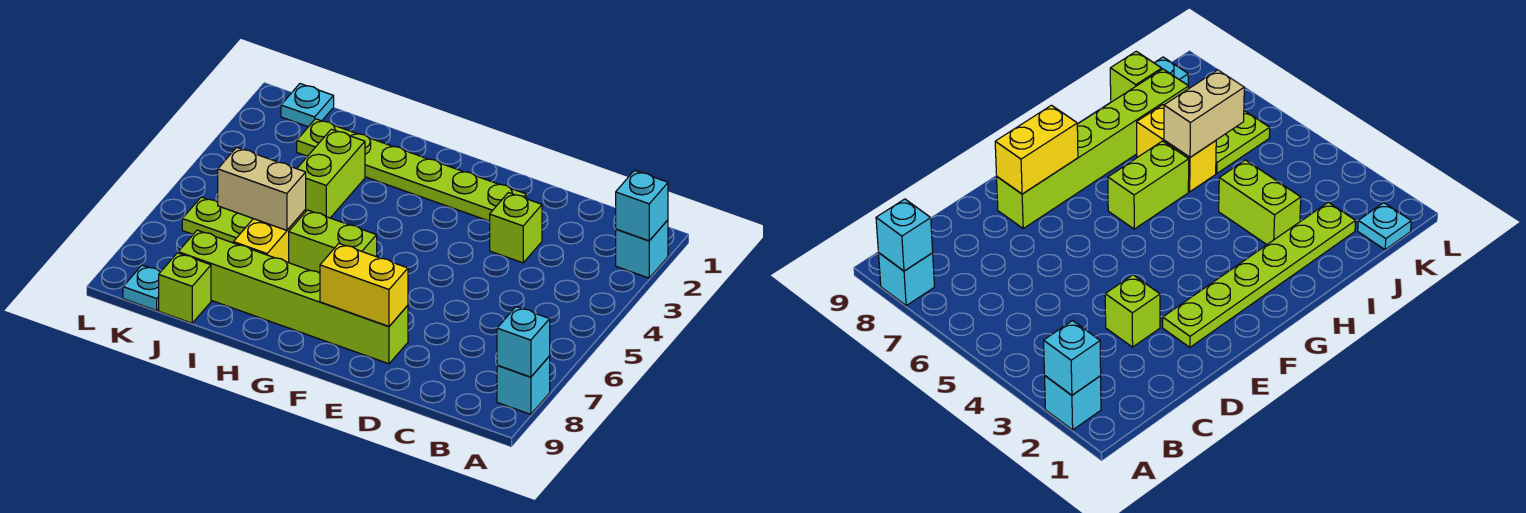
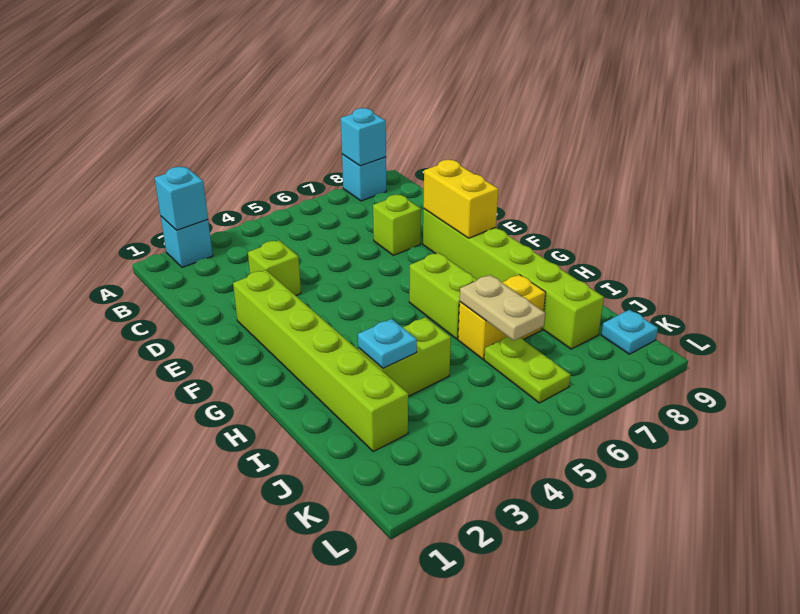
lime 1x6 plate [297,119,526,221] -> lime 1x6 brick [233,270,408,452]
tan 1x2 brick [218,147,306,230] -> tan 1x2 plate [460,275,545,341]
lime 1x1 brick [159,253,211,323] -> lime 1x1 brick moved to [373,195,421,256]
cyan 1x1 plate [281,84,334,127] -> cyan 1x1 plate moved to [358,319,417,368]

